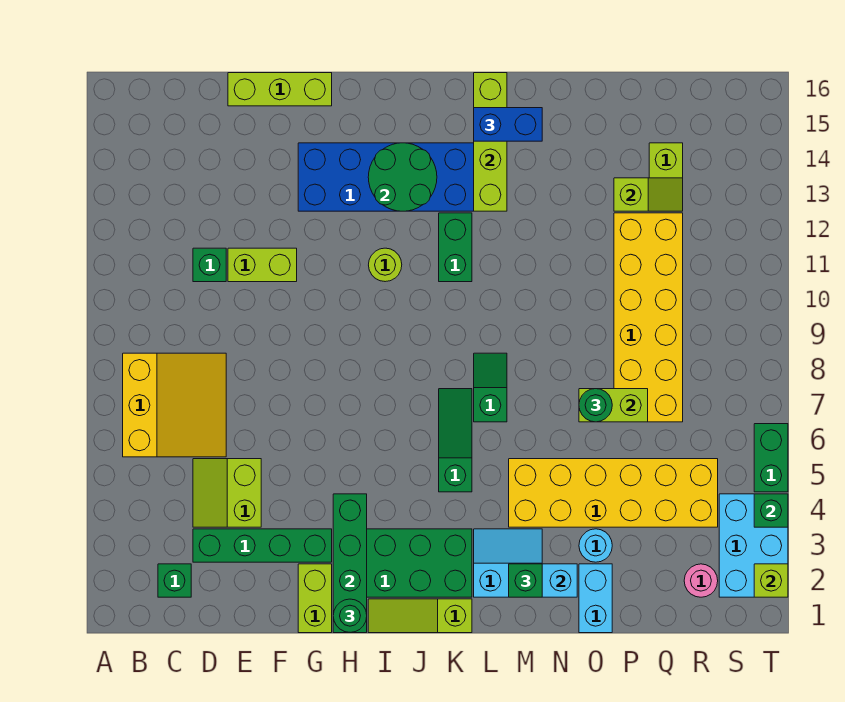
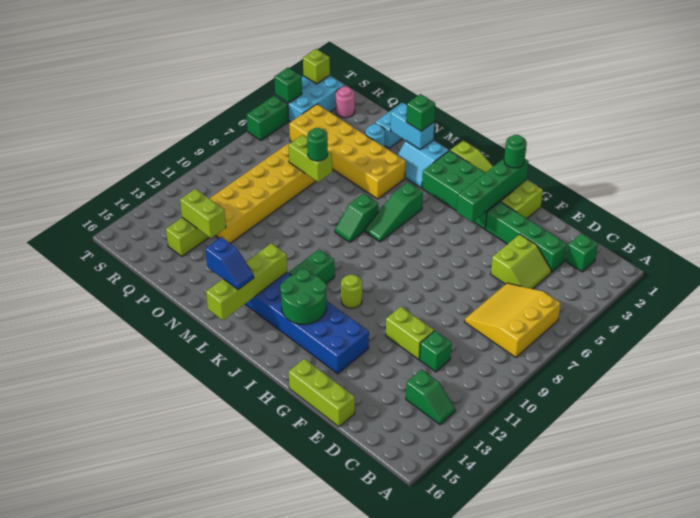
none -> green 1x2 slope [406,370,455,425]
blue 1x2 brick [474,108,542,141] -> blue 1x2 slope [205,237,254,290]
lime 1x2 slope [614,178,683,211] -> lime 1x2 brick [180,189,226,238]

